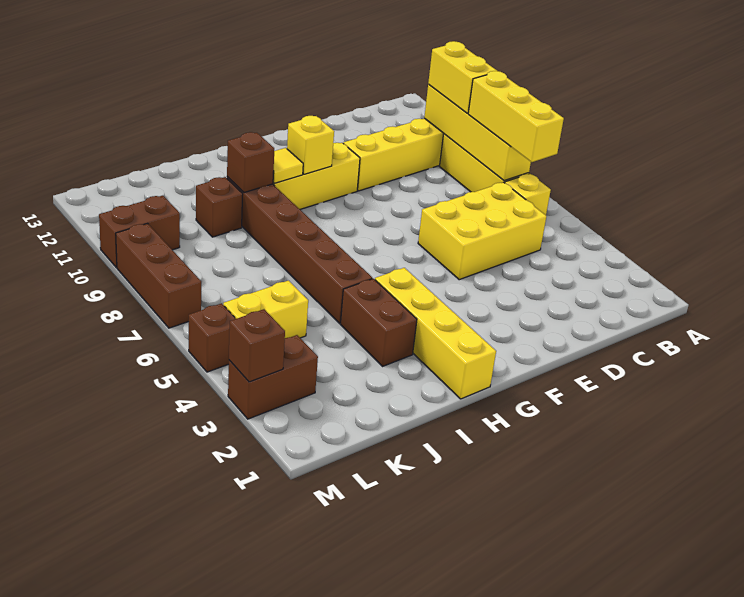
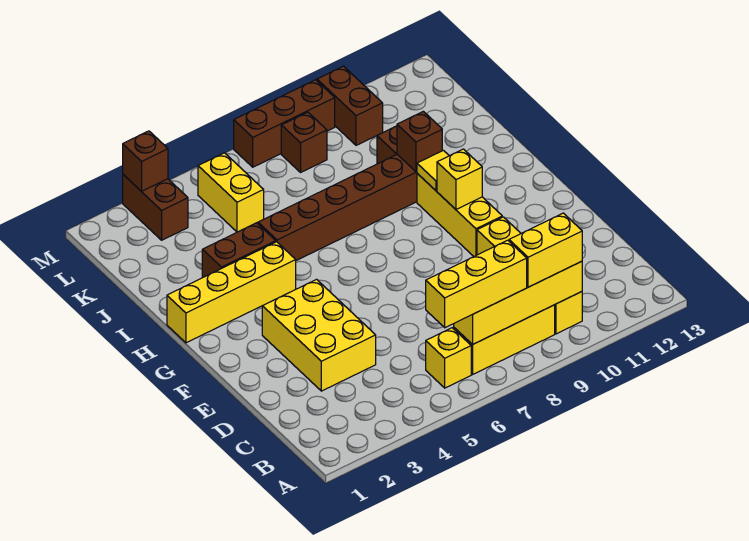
yellow 2x3 brick [418,182,546,280] -> yellow 2x3 brick moved to [262,279,376,391]
brown 1x1 brick [189,303,236,372] -> brown 1x1 brick moved to [281,112,327,172]

